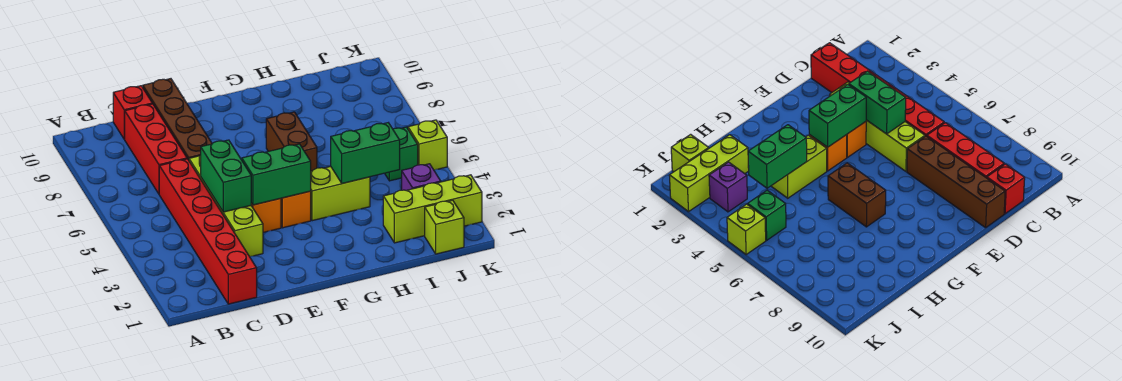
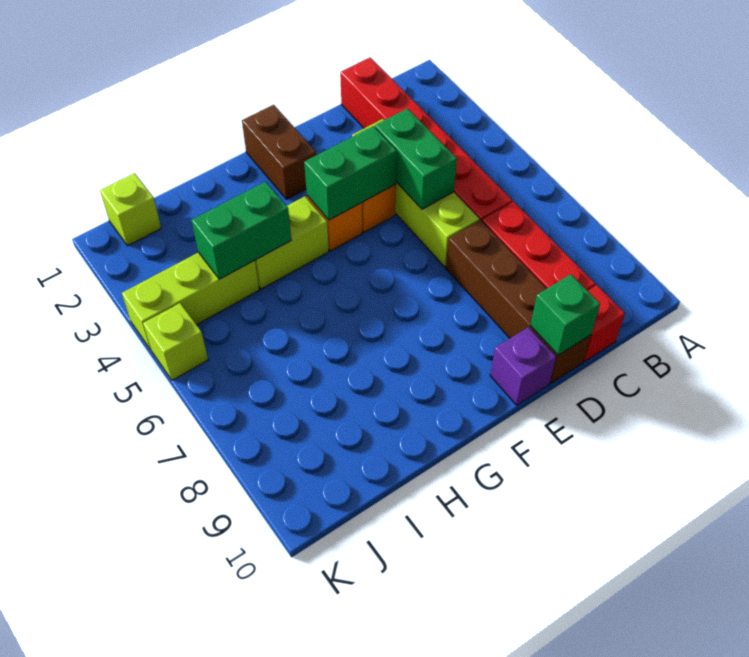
brown 1x2 brick [266,112,317,171] -> brown 1x2 brick moved to [242,105,316,199]
lime 1x3 brick [383,175,482,243] -> lime 1x3 brick moved to [122,252,259,350]
purple 1x1 brick [402,164,441,190] -> purple 1x1 brick moved to [490,327,556,405]
green 1x1 brick [385,127,418,181] -> green 1x1 brick moved to [530,274,600,355]

